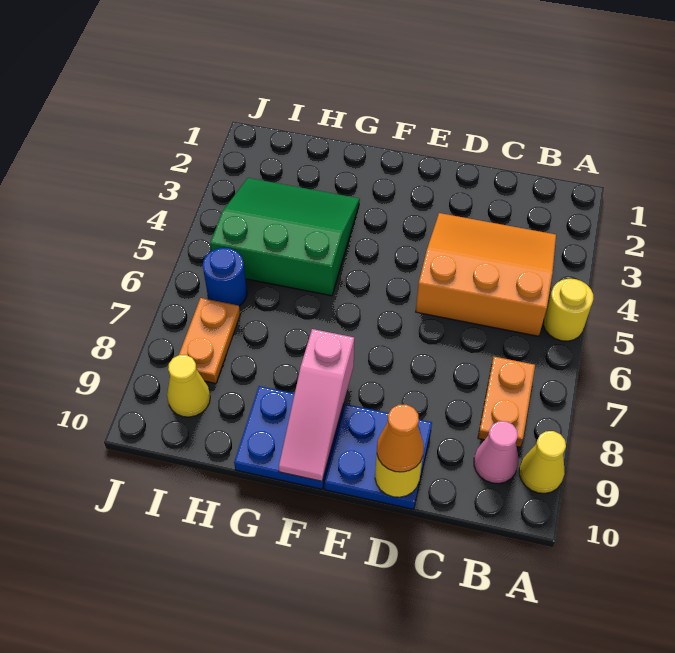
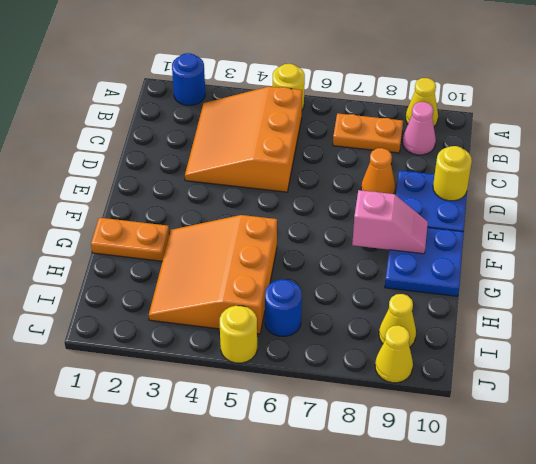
none -> blue 1x1 round brick [172,53,205,105]
orange 1x1 cone [377,405,424,472] -> orange 1x1 cone moved to [361,148,395,194]
pink 1x3 slope [279,329,354,481] -> pink 1x2 slope [352,190,428,254]
green 3x3 slope [210,178,360,296] -> orange 3x3 slope [149,215,277,334]
orange 1x2 plate [179,298,240,383] -> orange 1x2 plate moved to [91,218,169,261]
none -> yellow 1x1 round brick [220,306,257,363]
none -> yellow 1x1 cone [375,325,413,383]

